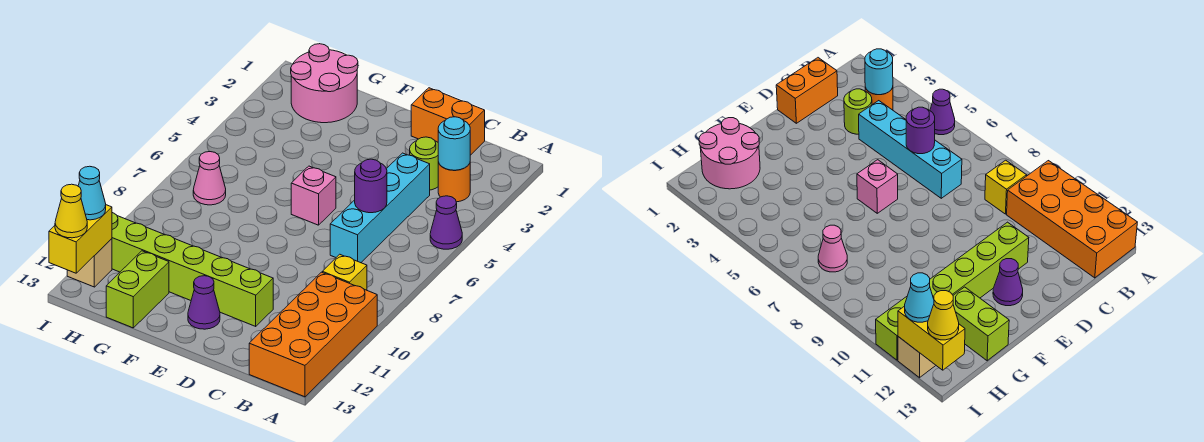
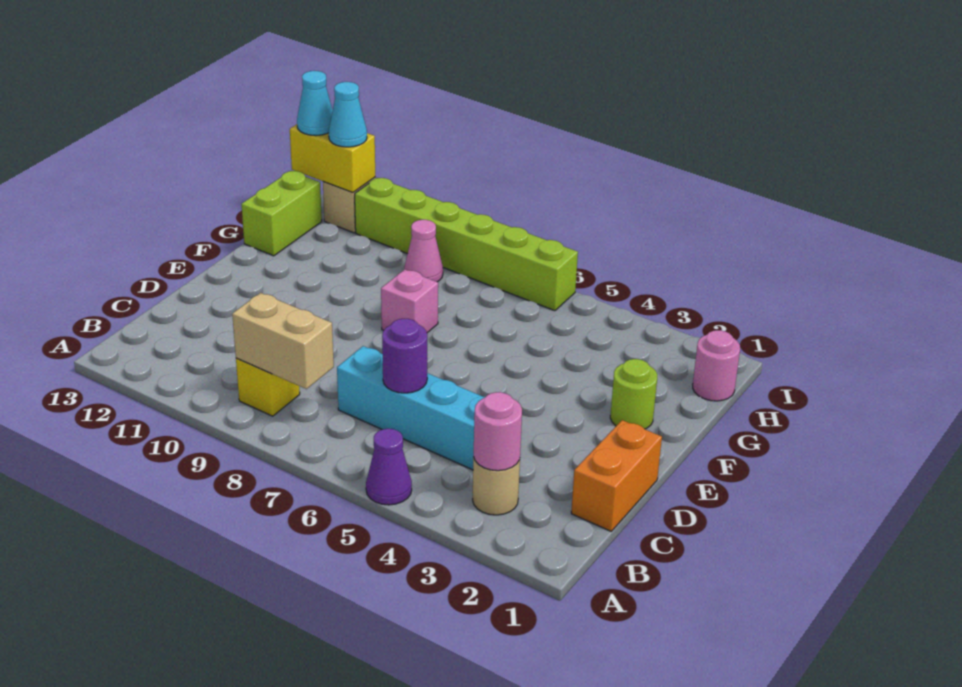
orange 2x4 brick [249,272,377,397] -> none
orange 1x1 round brick [438,162,470,202] -> tan 1x1 round brick [473,457,520,515]
cyan 1x1 round brick [438,117,470,170] -> pink 1x1 round brick [474,392,522,471]
none -> tan 1x2 brick [232,293,334,389]
lime 1x1 round brick [410,137,438,190] -> lime 1x1 round brick moved to [610,359,657,429]
lime 1x6 brick [112,213,273,326] -> lime 1x6 brick turned to [355,178,578,311]
pink 1x1 brick [291,166,336,225] -> pink 1x1 brick moved to [381,269,438,333]
purple 1x1 cone [188,276,220,329] -> none
pink 2x2 round brick [291,44,358,123] -> pink 1x1 round brick [693,330,740,401]
lime 1x2 brick [106,251,169,328] -> lime 1x2 brick turned to [241,171,322,256]
pink 1x1 cone [193,152,226,205] -> pink 1x1 cone moved to [404,220,443,282]
yellow 1x1 cone [55,184,87,238] -> cyan 1x1 cone [297,71,333,136]

